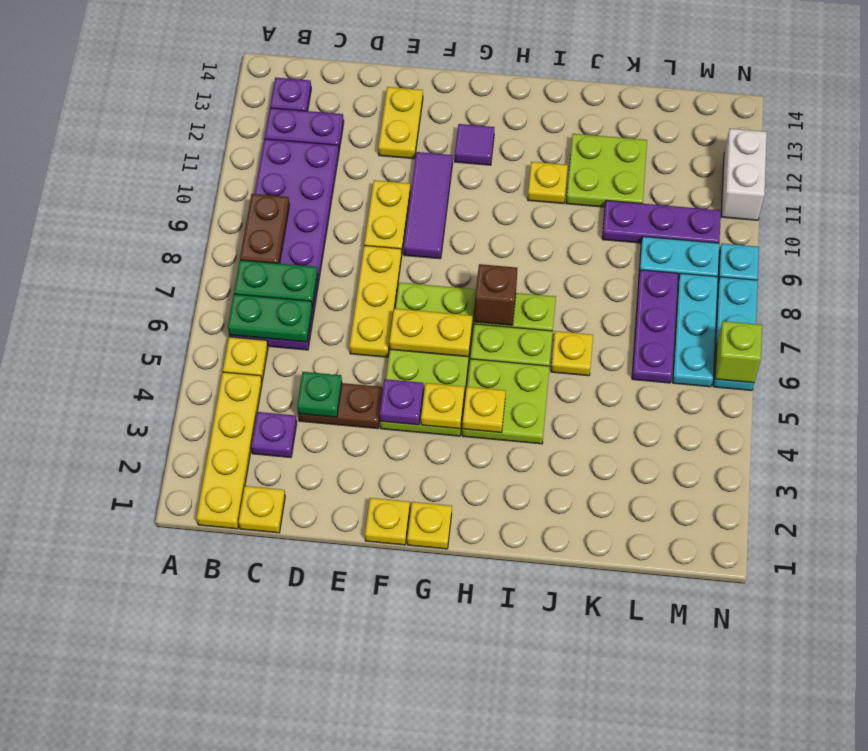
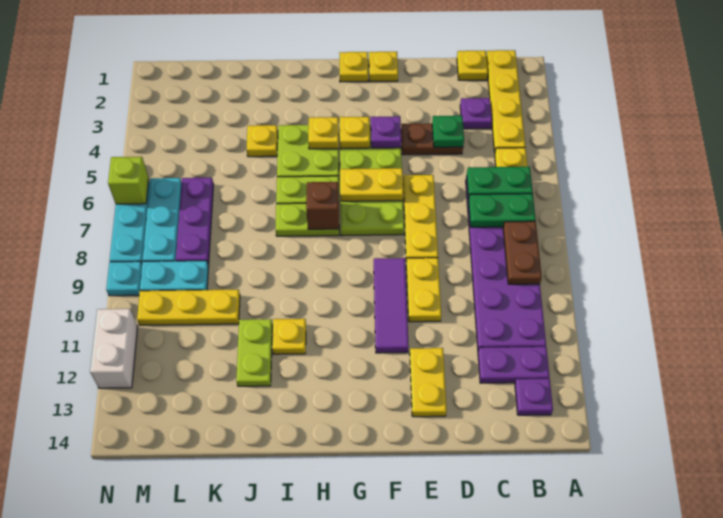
purple 1x1 tile [455,124,494,165] -> none
yellow 1x1 plate [551,331,593,376] -> yellow 1x1 plate moved to [247,125,278,157]
lime 2x2 plate [566,134,647,207] -> lime 1x2 plate [236,319,272,386]
purple 1x3 plate [602,200,721,243] -> yellow 1x3 plate [137,289,240,325]

